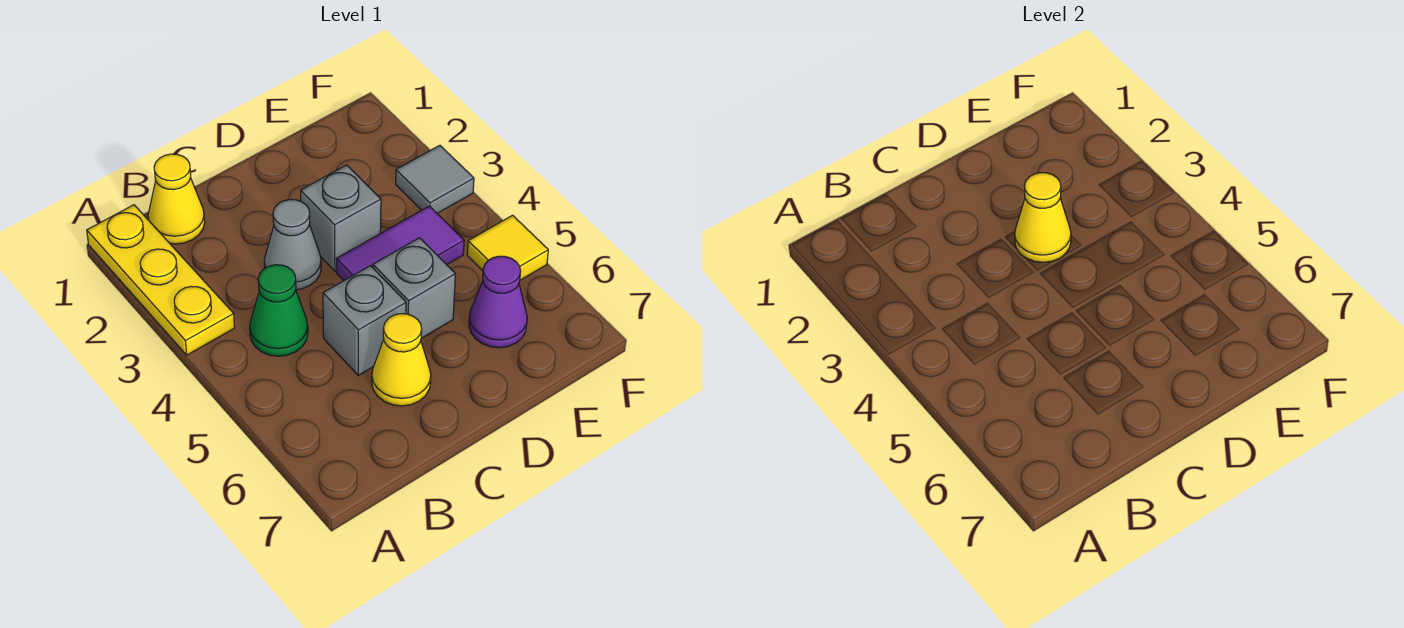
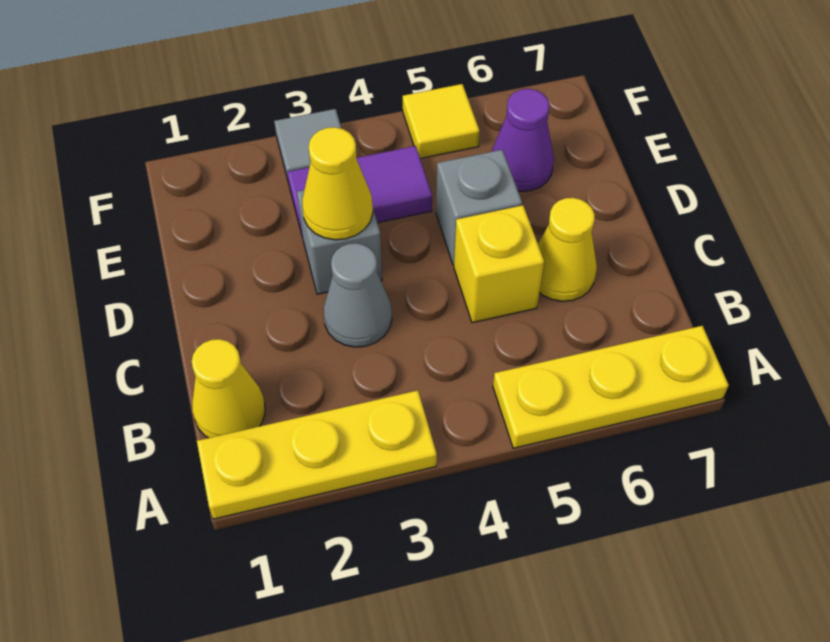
none -> yellow 1x3 plate [493,326,729,448]
green 1x1 cone [250,265,308,356] -> none
grey 1x1 brick [323,266,406,375] -> yellow 1x1 brick [454,205,544,323]
purple 1x2 tile [336,206,464,280] -> purple 1x2 tile turned to [287,146,432,237]

